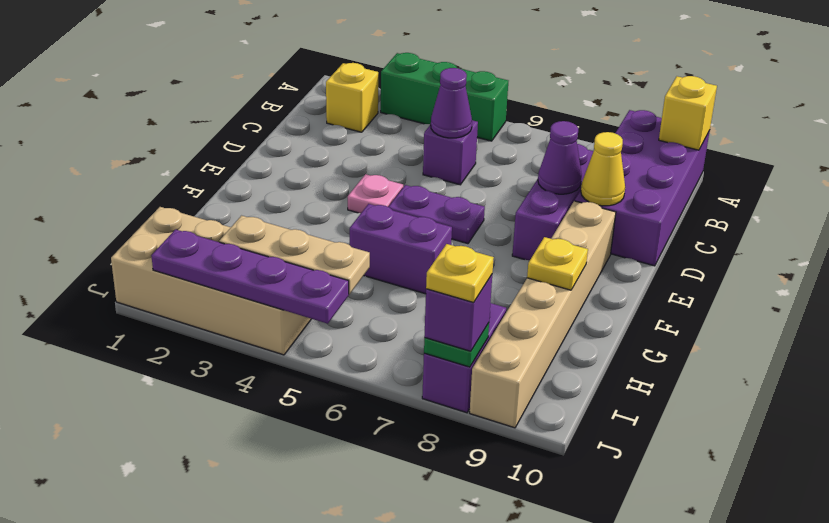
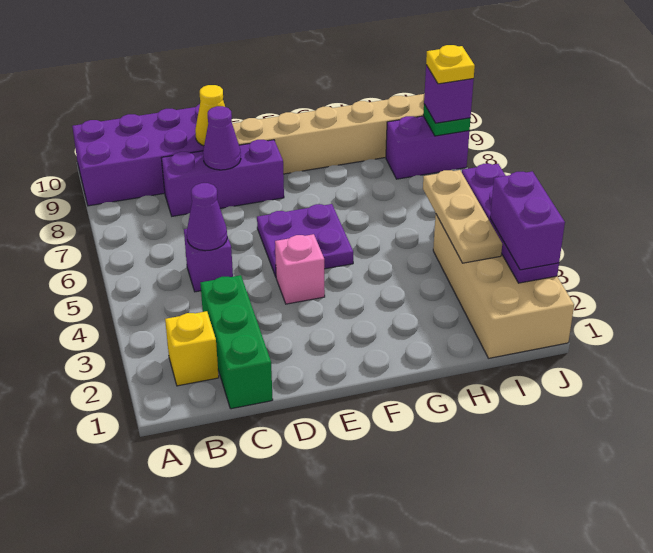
green 1x3 brick [381,53,508,141] -> green 1x3 brick moved to [201,275,273,409]
yellow 1x1 brick [659,76,717,150] -> none
pink 1x1 plate [348,174,403,213] -> pink 1x1 brick [275,234,325,304]
purple 1x2 plate [389,185,485,244] -> purple 2x2 plate [257,204,353,276]
purple 1x2 brick [350,204,452,294] -> purple 1x2 brick moved to [490,171,565,270]
yellow 1x1 plate [527,237,588,290] -> none

